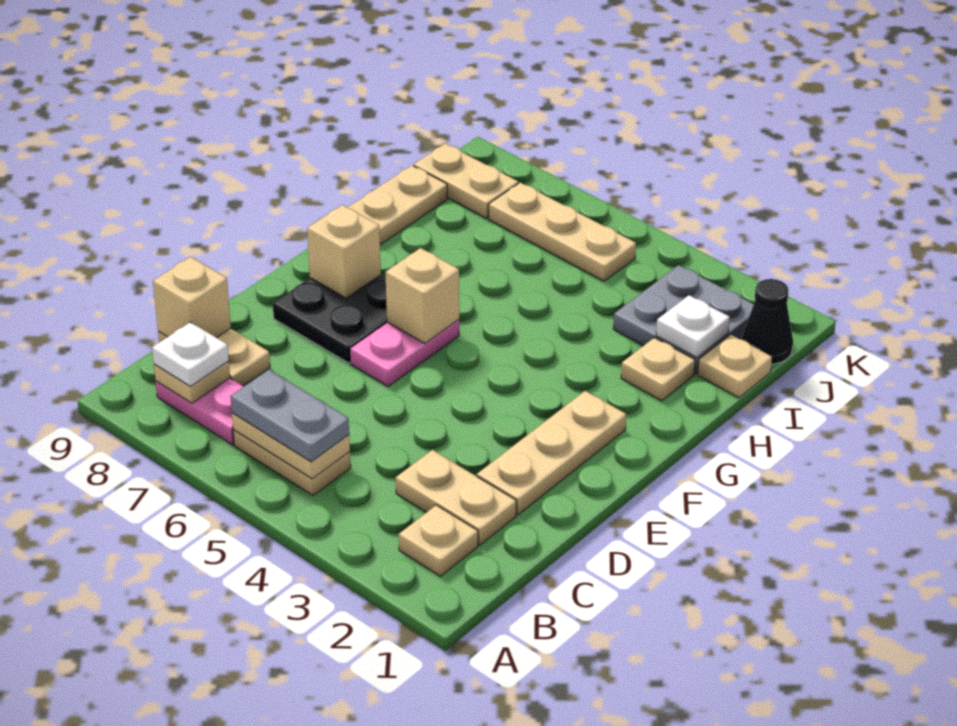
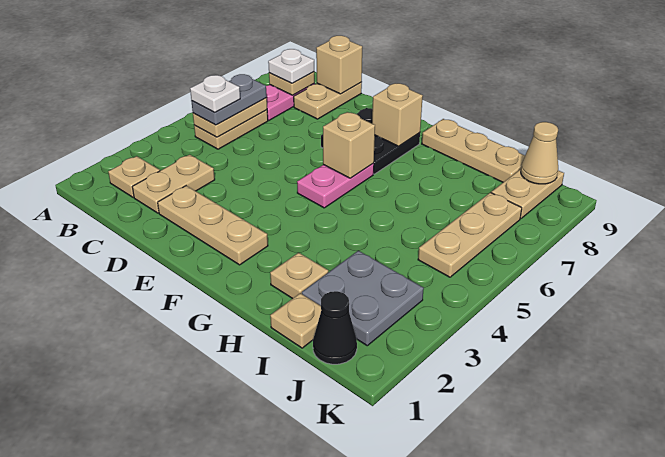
pink 1x2 plate [350,320,459,386] -> pink 1x2 plate turned to [297,163,374,208]
white 1x1 plate [656,295,730,358] -> white 1x1 plate moved to [190,75,240,112]
none -> tan 1x1 cone [521,122,558,184]

